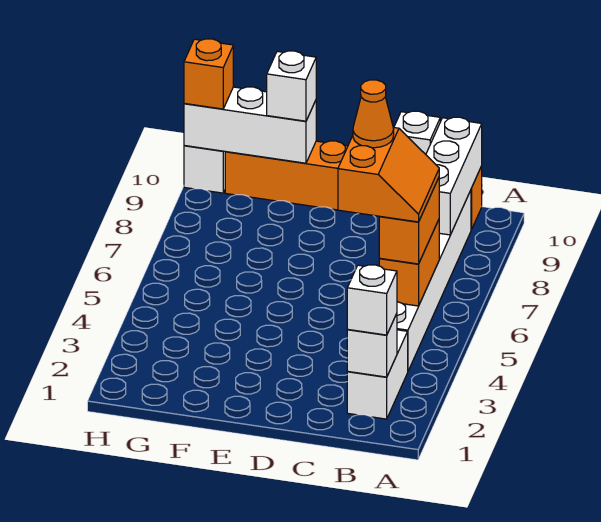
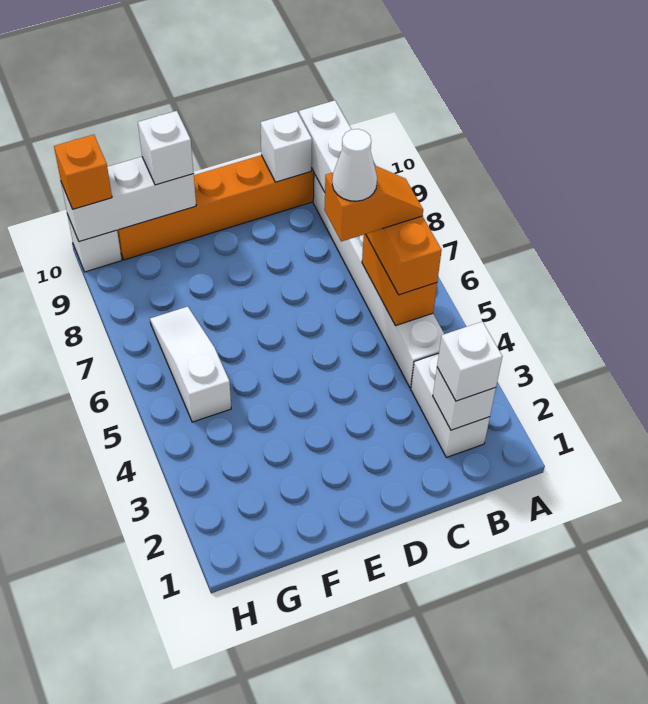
orange 2x2 slope [338,127,439,222] -> orange 1x2 slope [324,165,423,242]
orange 1x1 cone [353,80,394,148] -> white 1x1 cone [332,129,377,201]
none -> white 1x3 slope [150,306,231,422]

